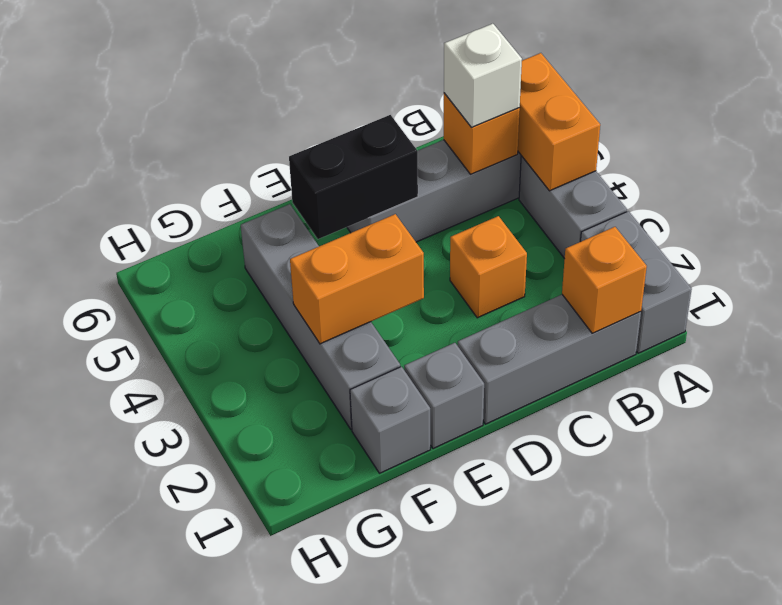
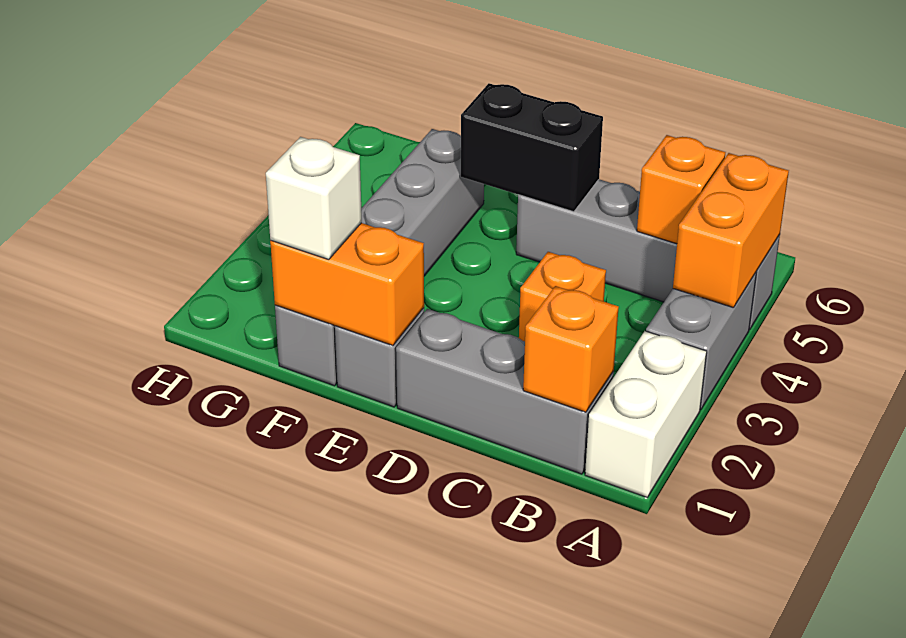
grey 1x2 brick [581,211,692,353] -> white 1x2 brick [585,331,707,497]
white 1x1 brick [444,24,522,127] -> white 1x1 brick moved to [266,137,362,260]
orange 1x2 brick [290,214,424,344] -> orange 1x2 brick moved to [270,223,424,346]

